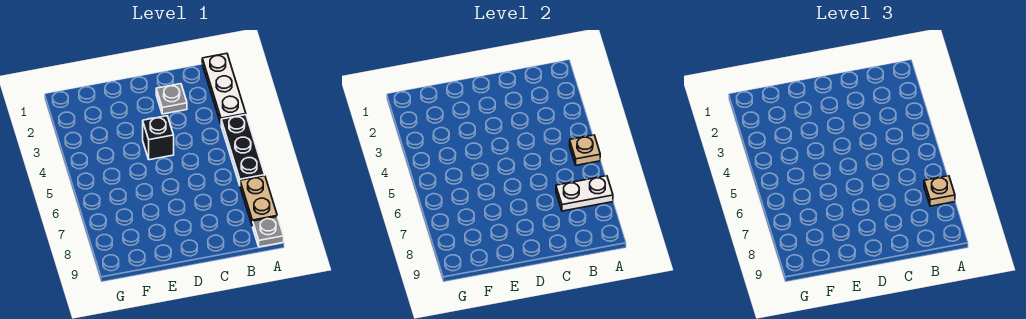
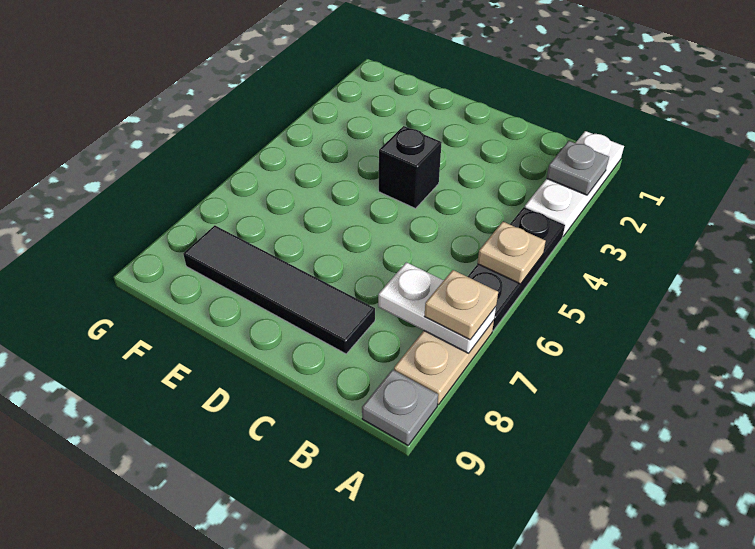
grey 1x1 plate [156,84,187,114] -> grey 1x1 plate moved to [547,141,609,195]
none -> black 1x4 tile [183,225,375,354]

